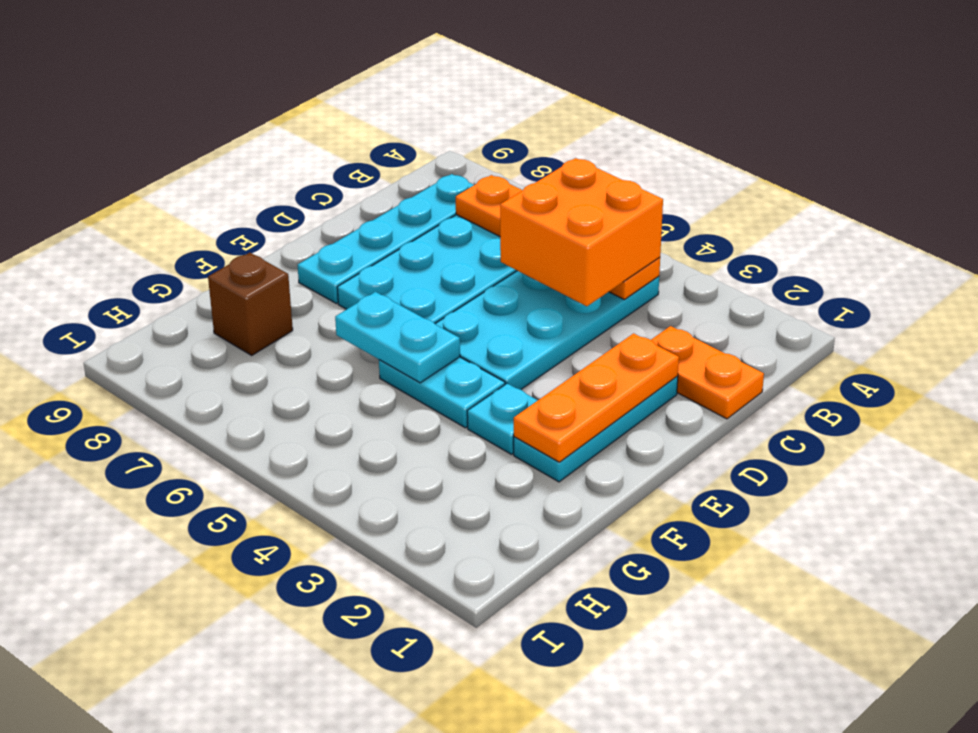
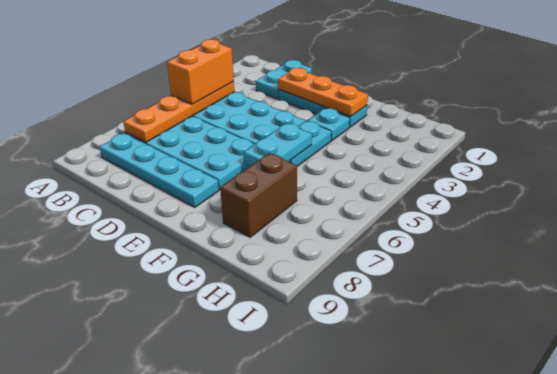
orange 2x2 brick [500,158,663,306] -> orange 1x2 brick [167,39,234,104]
orange 1x2 plate [651,326,764,419] -> cyan 1x2 plate [256,60,312,99]
brown 1x1 brick [208,253,293,355] -> brown 1x2 brick [220,153,297,237]

